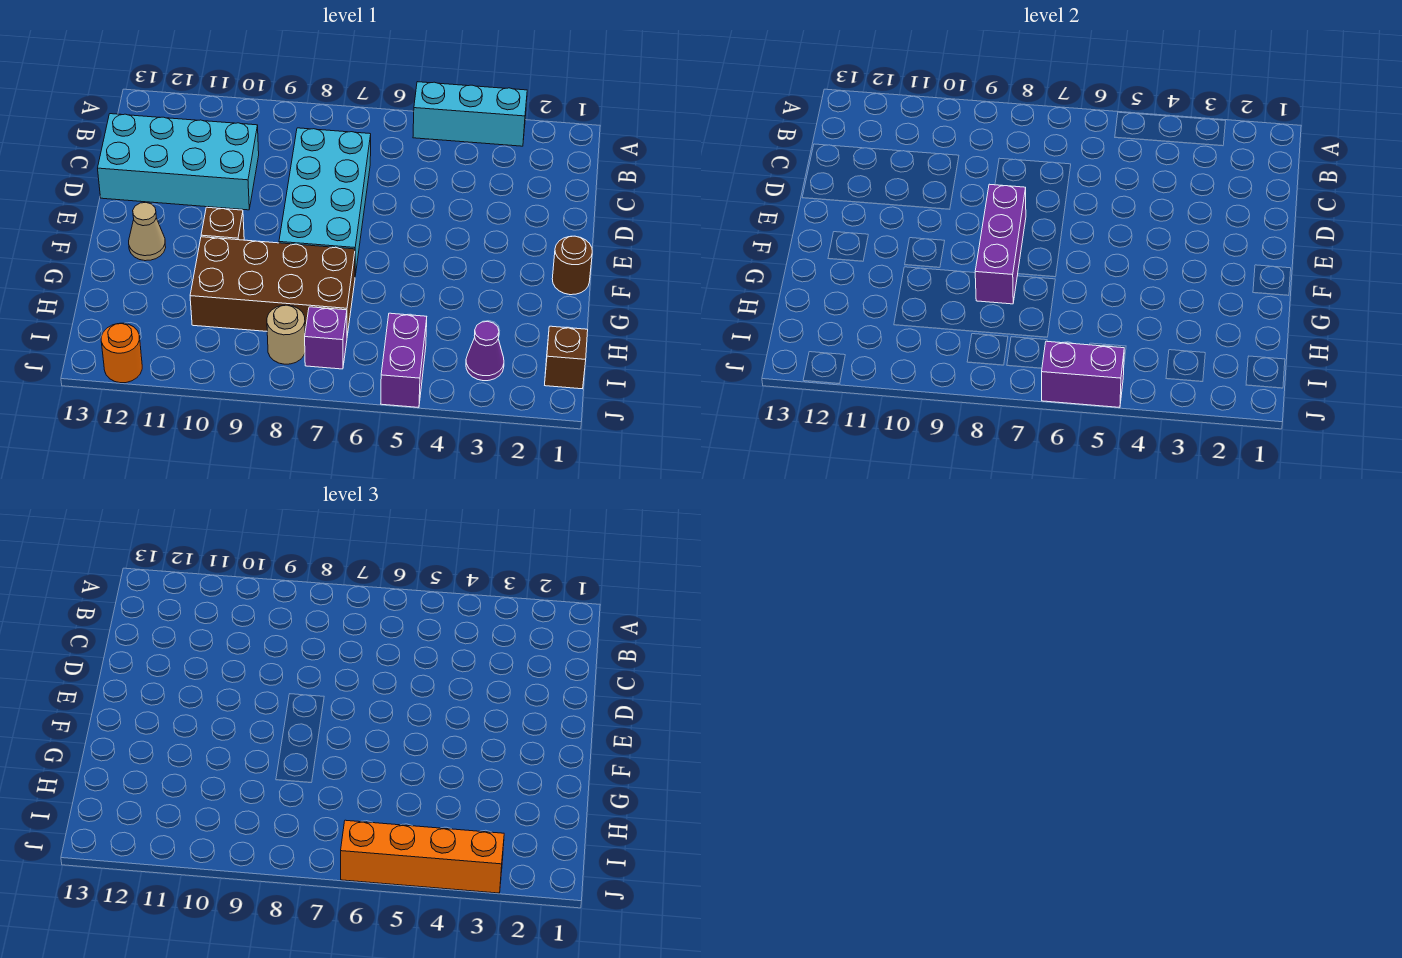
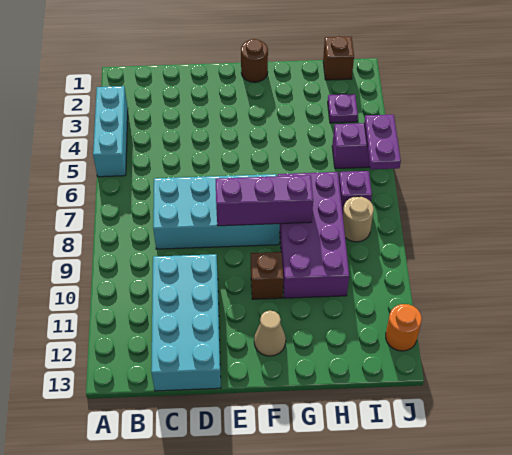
brown 2x4 brick [190,237,355,336] -> purple 2x4 brick [278,172,349,298]
purple 1x1 cone [466,321,504,381] -> purple 1x1 plate [328,94,358,123]
orange 1x4 brick [341,820,504,893] -> none
purple 1x2 brick [1042,341,1124,407] -> purple 1x2 plate [364,115,401,169]

